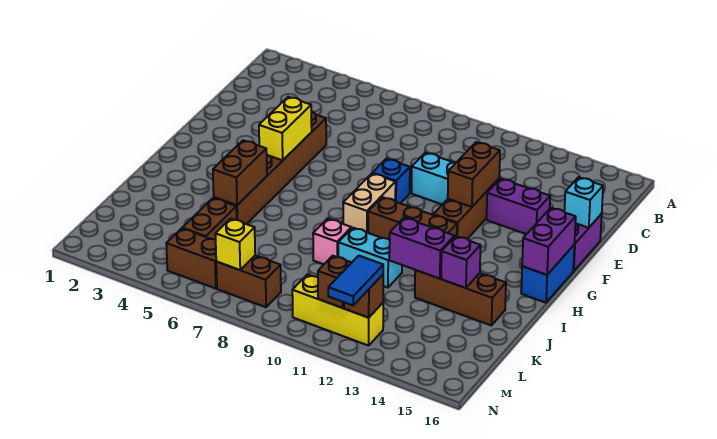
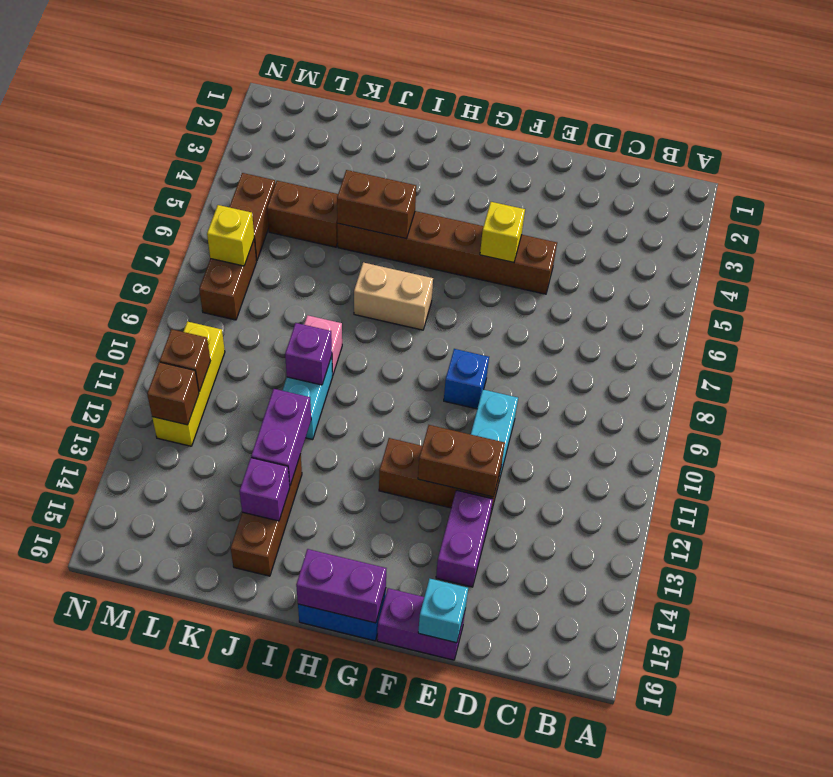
yellow 1x2 brick [259,97,312,160] -> yellow 1x1 brick [480,202,525,262]
tan 1x2 brick [343,173,396,233] -> tan 1x2 brick moved to [354,262,433,330]
brown 1x3 brick [368,197,457,240] -> none
none -> purple 1x1 brick [285,323,332,385]
blue 1x2 tile [328,256,383,305] -> none

